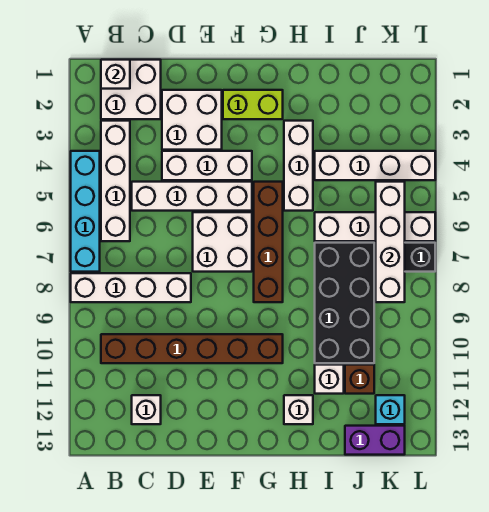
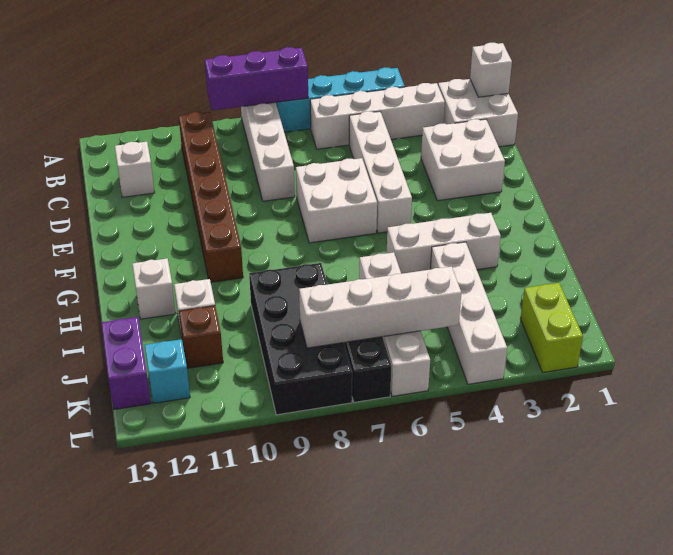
none -> purple 1x3 brick [205,47,308,110]
white 1x3 brick [162,151,252,180] -> none
lime 1x2 brick [223,90,283,119] -> lime 1x2 brick moved to [520,283,583,372]
brown 1x4 brick [254,182,283,302] -> none
black 2x4 brick [315,243,374,363] -> black 2x4 brick turned to [249,263,352,415]

